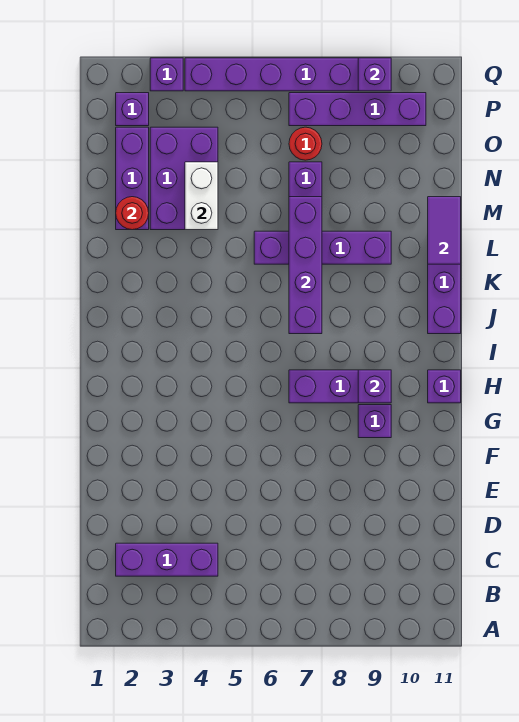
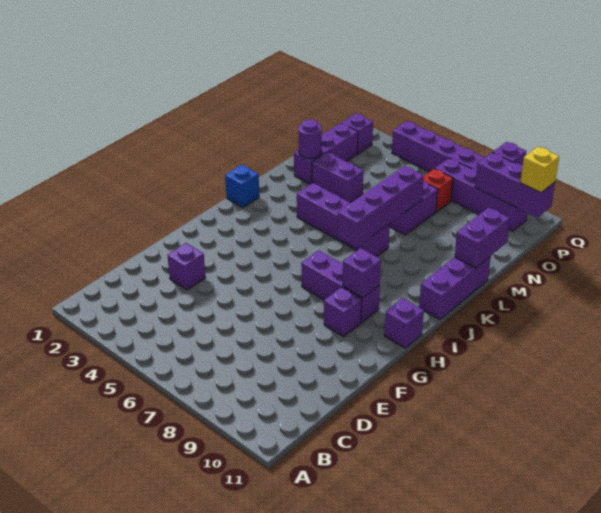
purple 1x3 brick [116,543,218,576] -> purple 1x3 brick moved to [475,153,555,218]
none -> blue 1x1 brick [225,165,259,208]
purple 1x4 brick [254,231,391,264] -> purple 1x4 brick moved to [297,183,390,257]
purple 1x2 tile [428,197,461,264] -> purple 1x2 brick [455,207,510,268]
red 1x1 round brick [116,197,149,230] -> purple 1x1 round brick [298,119,322,158]
purple 2x3 brick [150,127,218,230] -> purple 1x2 brick [312,152,363,202]
white 1x2 brick [185,162,218,230] -> none
red 1x1 round brick [289,127,322,160] -> red 1x1 brick [423,169,453,212]
none -> yellow 1x1 brick [520,147,559,193]
purple 1x1 brick [150,58,183,91] -> purple 1x1 brick moved to [167,243,206,290]

